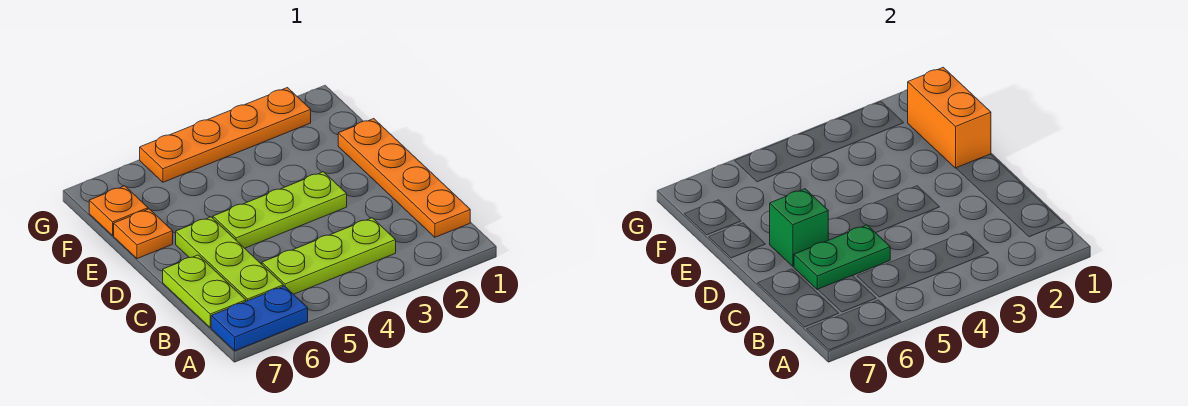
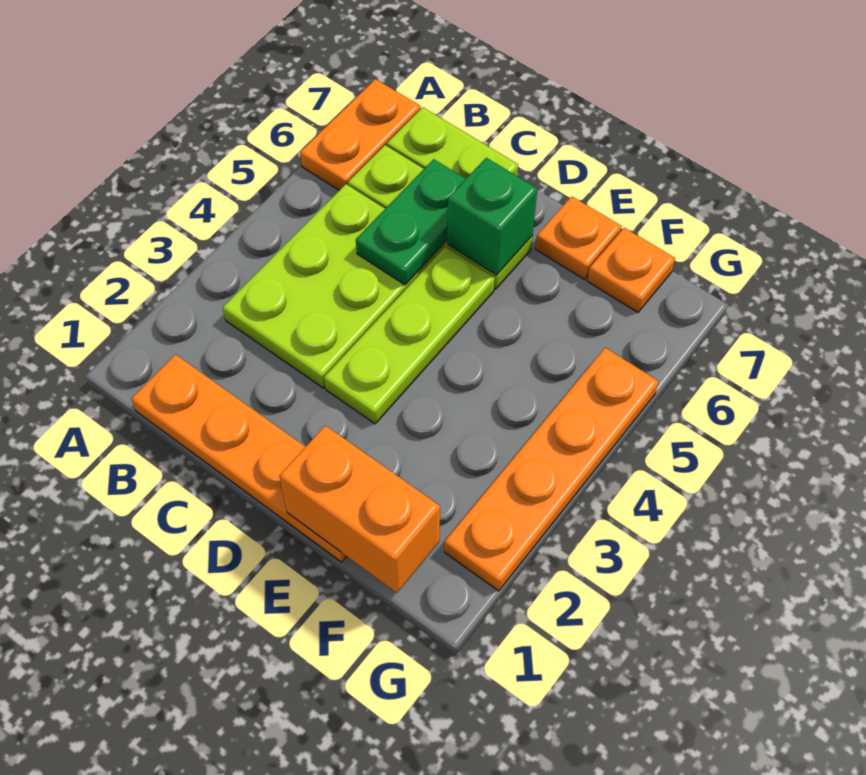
blue 1x2 plate [211,286,308,351] -> orange 1x2 plate [300,79,420,190]
lime 1x3 plate [262,218,396,294] -> lime 2x3 plate [223,184,443,388]

